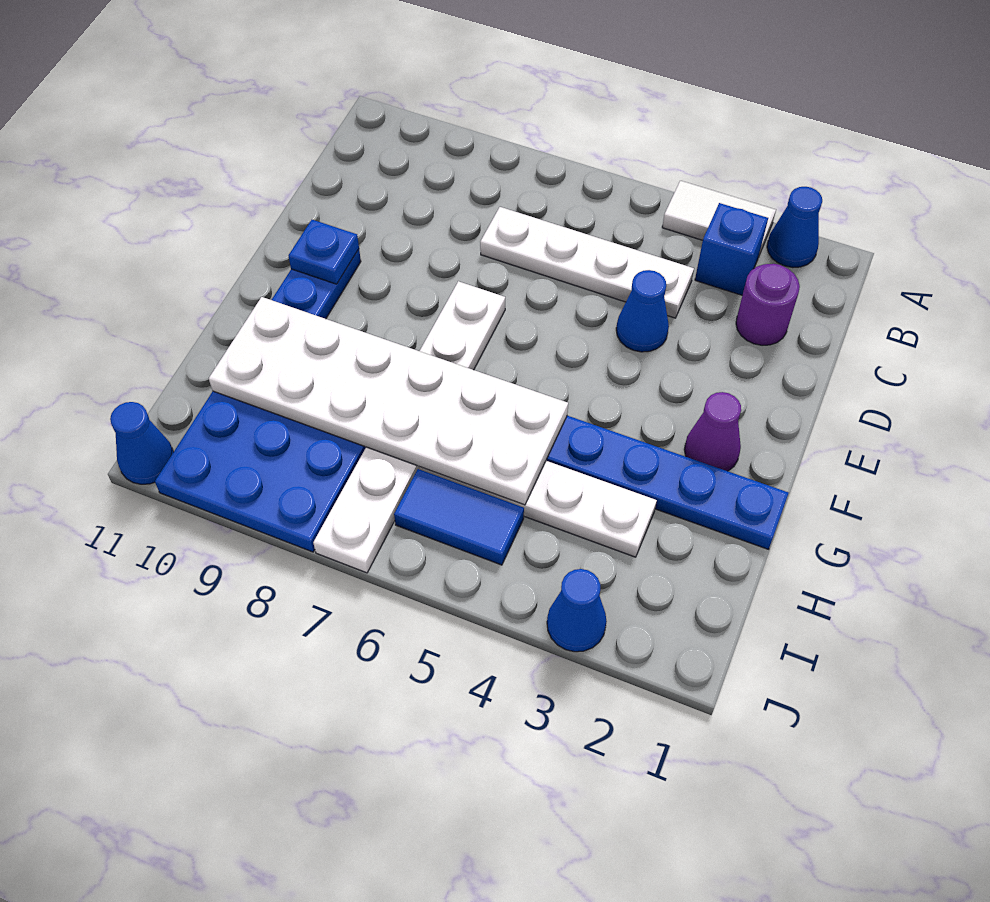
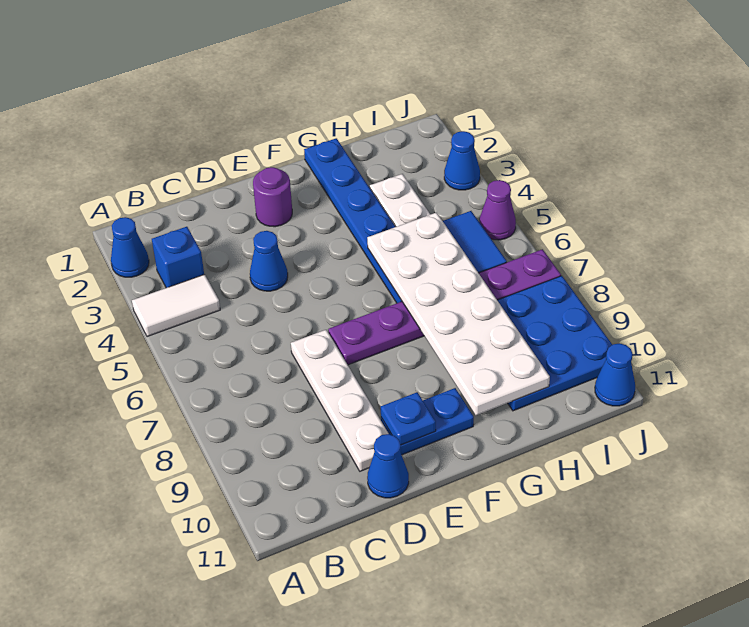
white 1x2 tile [662,181,776,255] -> white 1x2 tile turned to [132,274,220,337]
purple 1x1 round brick [736,264,800,345] -> purple 1x1 round brick moved to [253,167,292,227]
white 1x4 plate [480,207,694,318] -> white 1x4 plate moved to [291,330,389,471]
none -> blue 1x1 cone [367,434,409,498]
white 1x6 plate [313,281,505,573] -> purple 1x6 plate [328,249,561,365]
purple 1x1 cone [684,392,741,471] -> purple 1x1 cone moved to [479,180,516,240]

